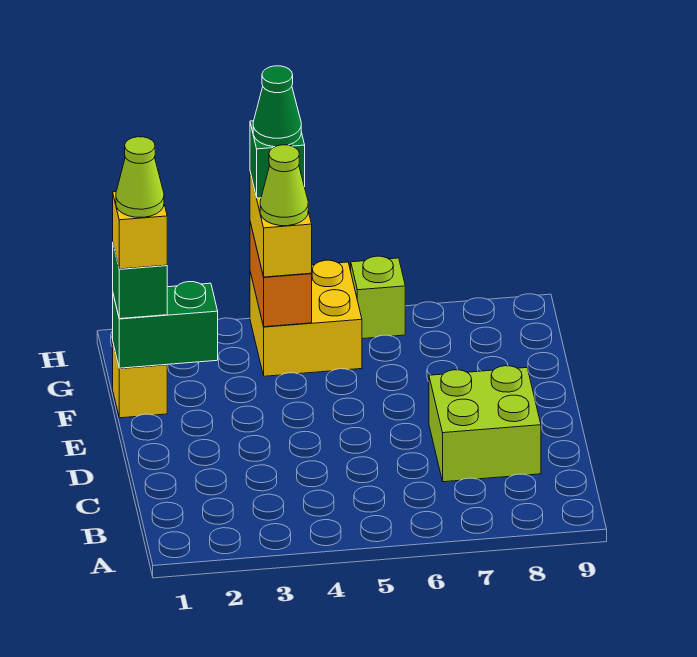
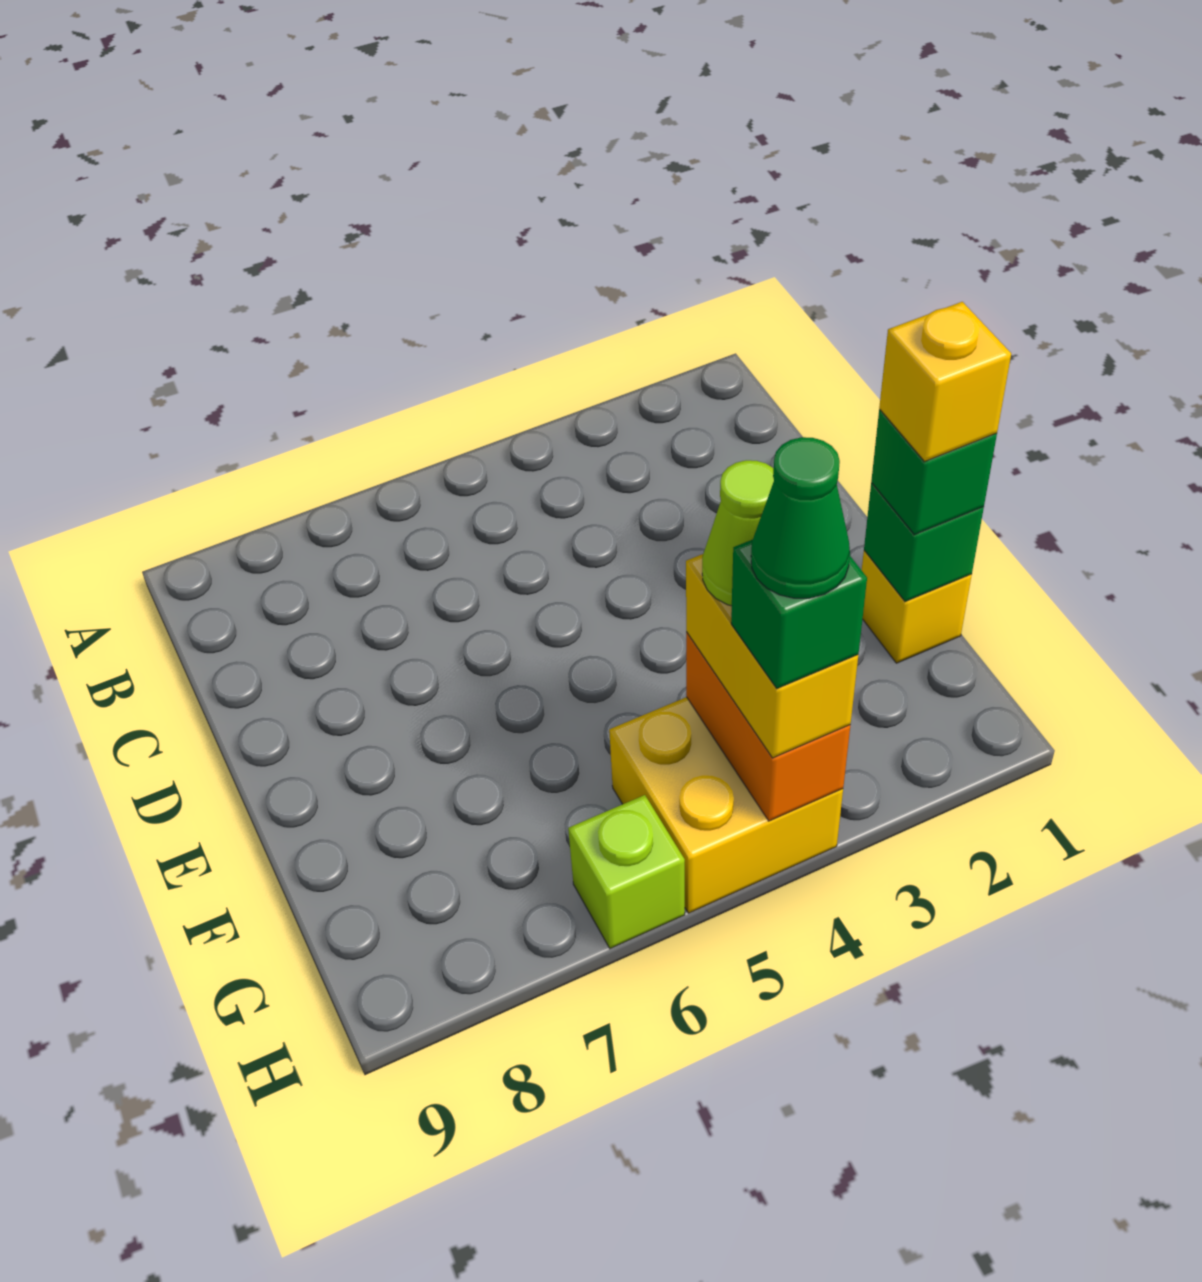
lime 2x2 brick [429,366,541,482] -> none
green 1x2 brick [113,282,218,368] -> green 1x1 brick [864,483,984,602]
lime 1x1 cone [116,137,164,217] -> none

